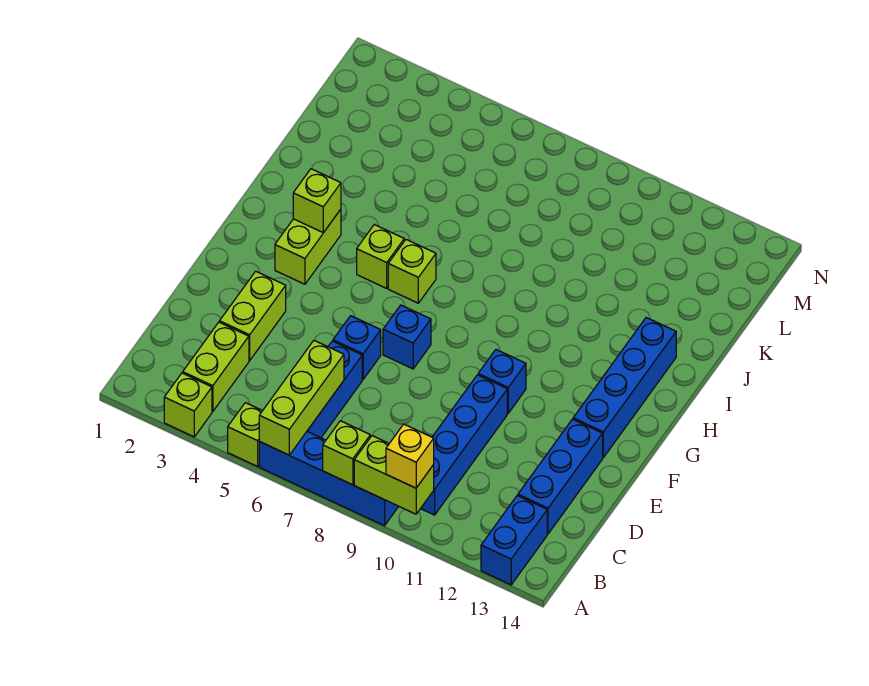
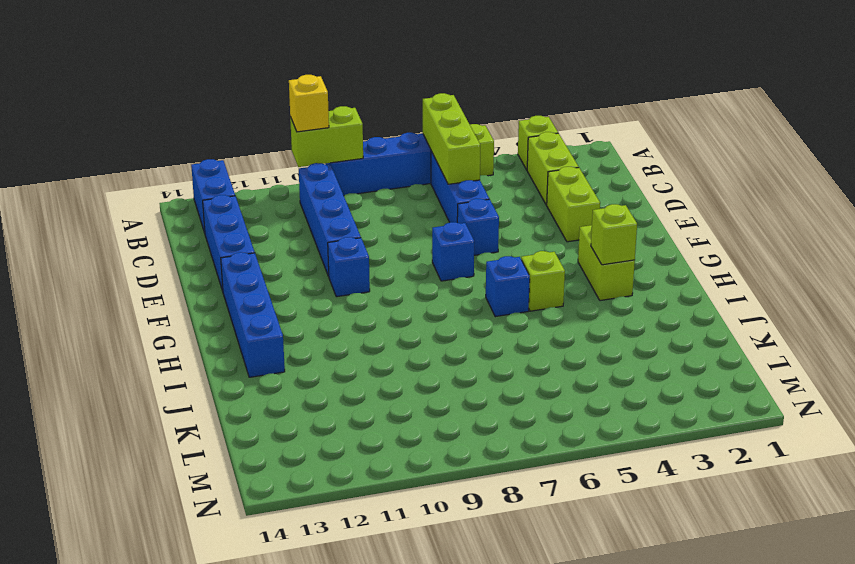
lime 1x1 brick [323,421,370,485] -> none
lime 1x1 brick [388,240,436,303] -> blue 1x1 brick [486,256,530,317]

